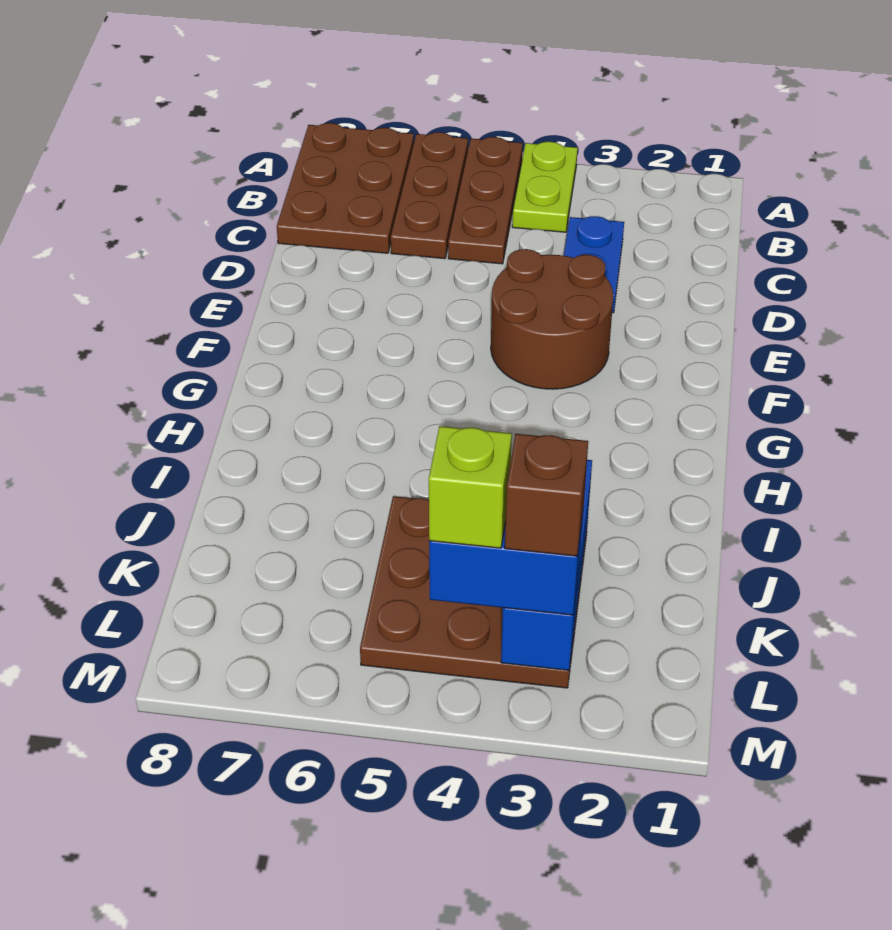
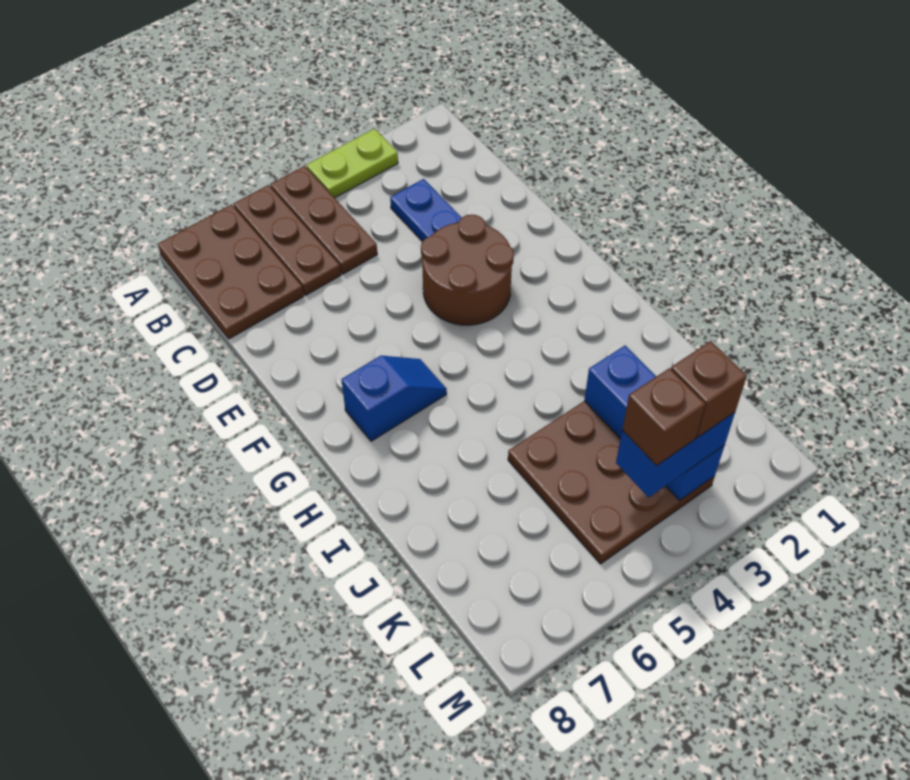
lime 1x2 plate [512,142,578,232] -> lime 1x2 plate turned to [306,129,398,198]
none -> blue 1x2 slope [342,356,447,441]
lime 1x1 brick [429,426,512,548] -> brown 1x1 brick [622,368,705,466]

